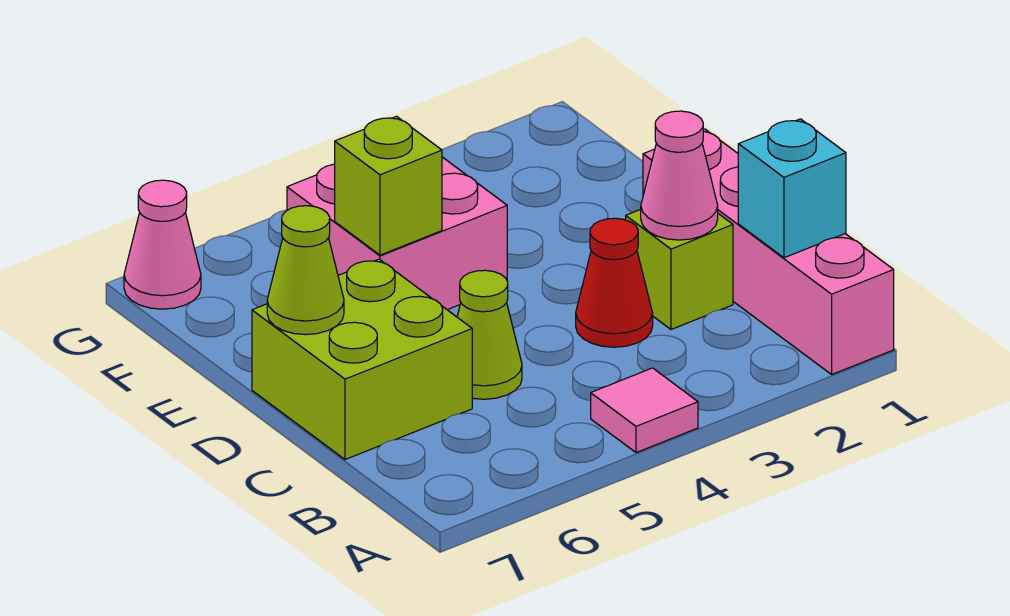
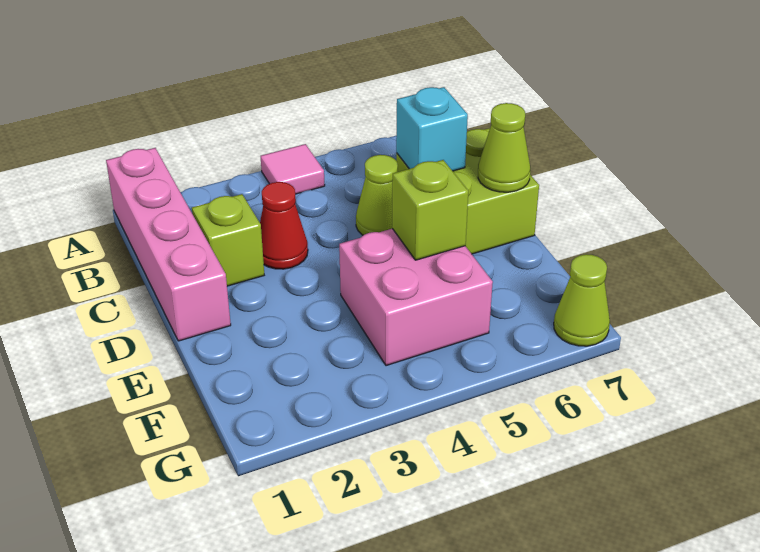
cyan 1x1 brick [738,119,846,258] -> cyan 1x1 brick moved to [396,87,468,171]
pink 1x1 cone [641,111,718,240] -> none
pink 1x1 cone [124,180,201,309] -> lime 1x1 cone [554,254,610,346]

